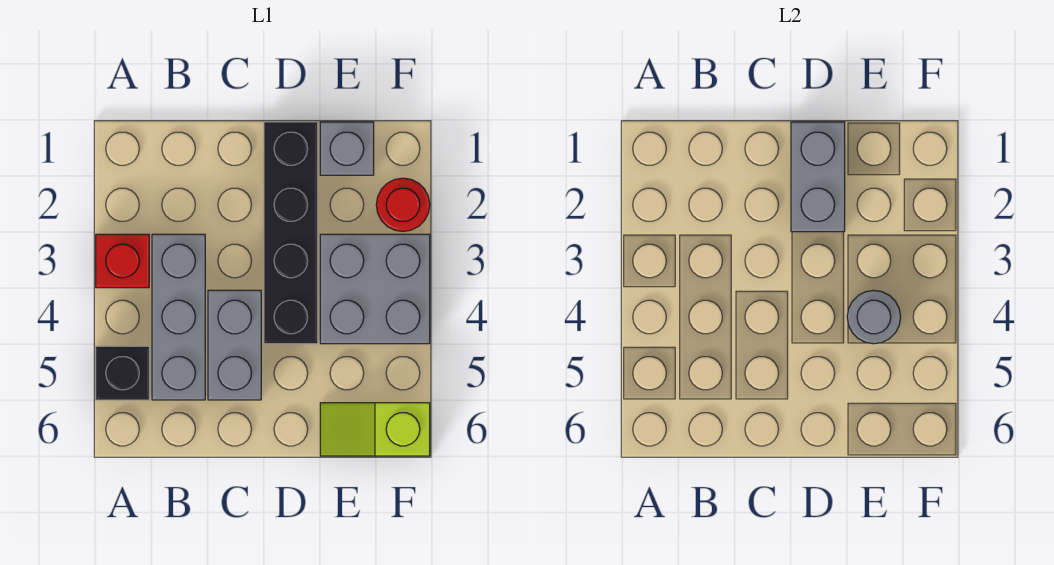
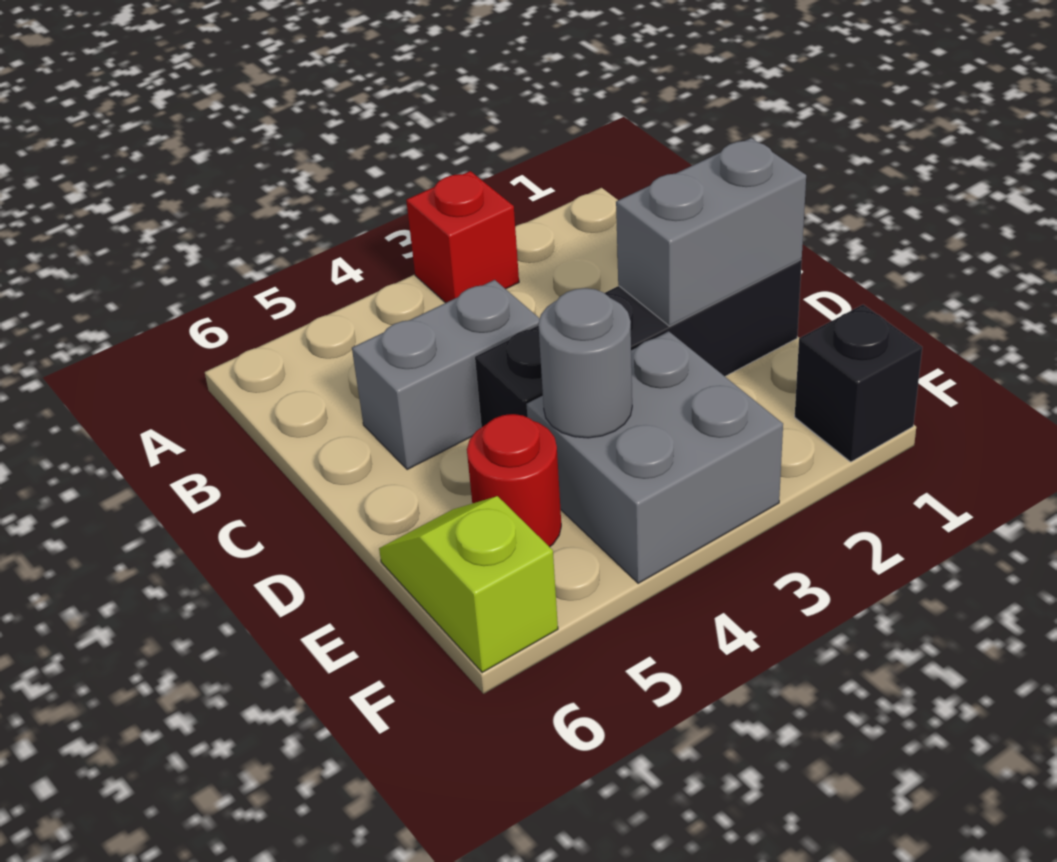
black 1x1 brick [96,346,149,400] -> black 1x1 brick moved to [795,305,922,462]
grey 1x3 brick [152,234,205,400] -> none
grey 1x1 brick [320,122,374,175] -> none
red 1x1 round brick [376,178,430,231] -> red 1x1 round brick moved to [467,414,561,547]

